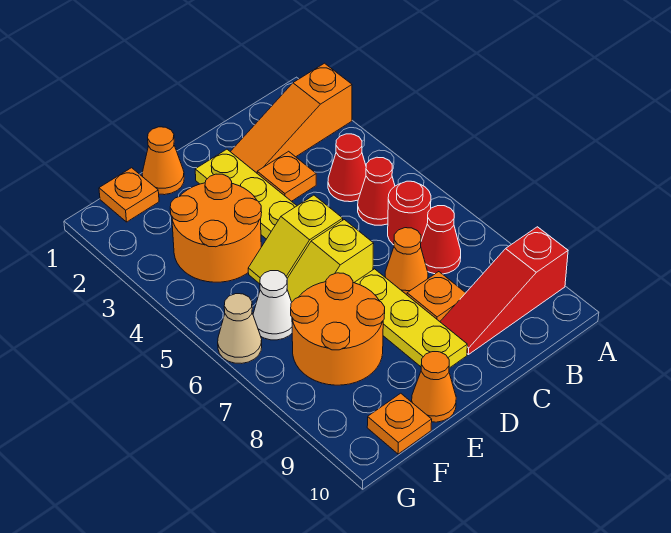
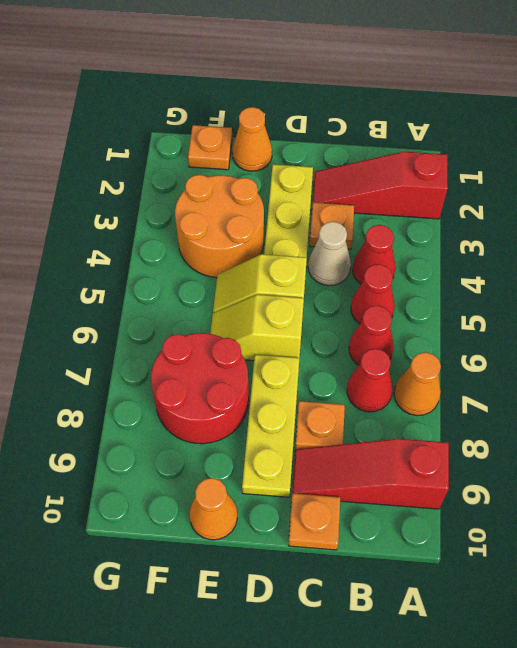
orange 1x3 slope [230,63,352,173] -> red 1x3 slope [313,152,448,219]
red 1x1 round brick [388,181,431,245] -> red 1x1 cone [349,306,394,365]
orange 1x1 cone [385,228,428,295] -> orange 1x1 cone moved to [394,352,441,416]
orange 2x2 round brick [291,273,385,385] -> red 2x2 round brick [151,333,249,444]
white 1x1 cone [253,271,292,340] -> none
orange 1x1 plate [367,393,432,454] -> orange 1x1 plate moved to [288,493,340,550]
tan 1x1 cone [218,294,262,363] -> tan 1x1 cone moved to [308,222,351,286]

